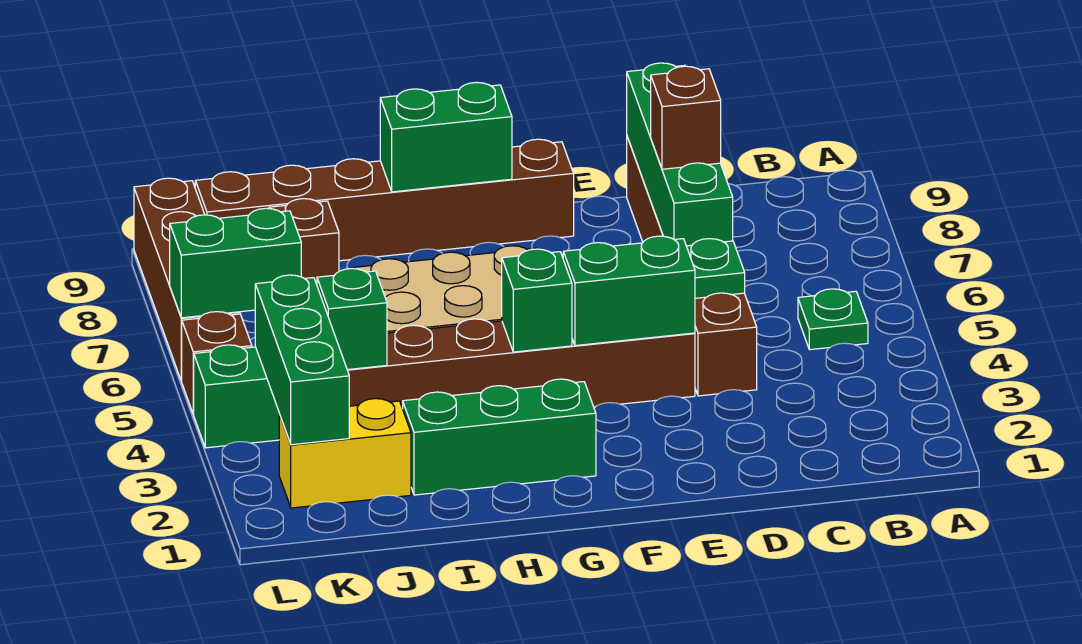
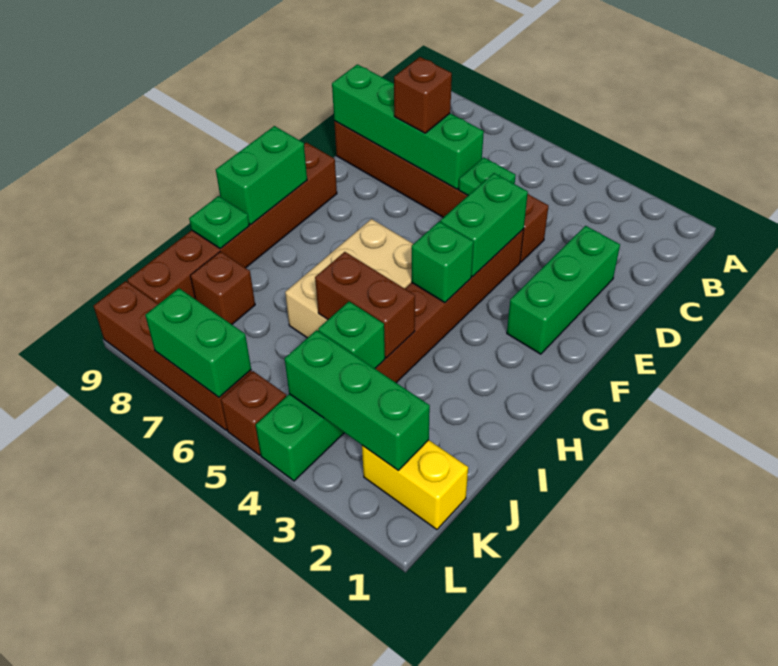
green 1x1 plate [798,289,868,350] -> green 1x1 plate moved to [189,196,249,249]
green 1x3 brick [403,379,596,495] -> green 1x3 brick moved to [507,226,620,354]
none -> brown 1x2 brick [315,252,415,358]
yellow 1x2 brick [279,399,411,508] -> yellow 1x2 brick turned to [362,440,468,530]
green 1x2 brick [170,208,301,318] -> green 1x2 brick turned to [145,288,251,397]

